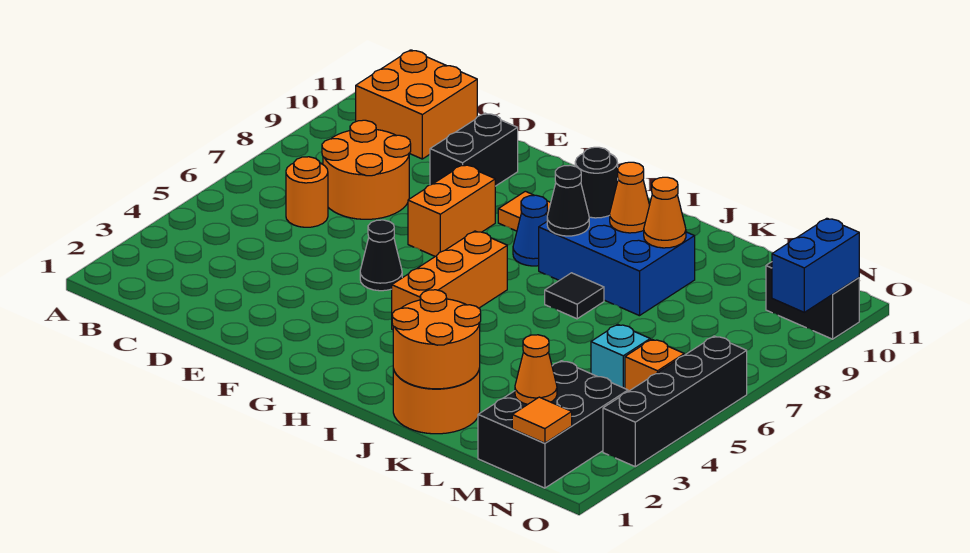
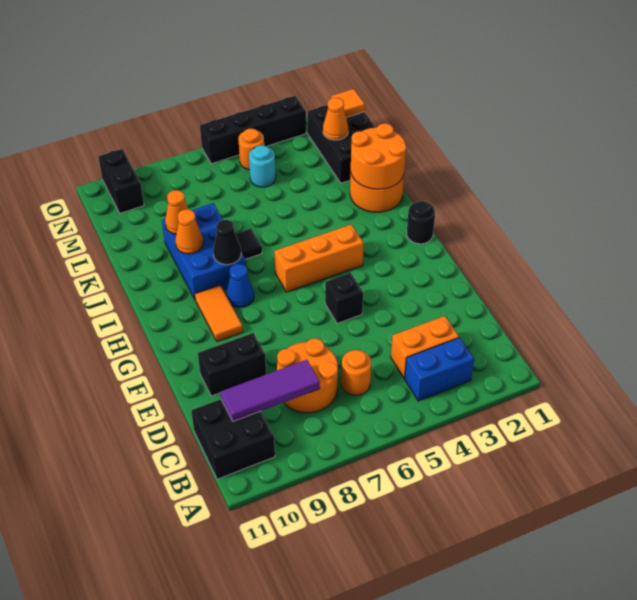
orange 2x2 brick [356,50,477,159] -> black 2x2 brick [191,399,275,479]
none -> purple 1x3 tile [220,360,320,421]
black 1x1 cone [360,220,402,291] -> black 1x1 brick [325,273,363,324]
orange 1x2 brick [408,165,495,256] -> orange 1x2 brick moved to [391,316,459,378]
black 1x1 round brick [575,147,618,218] -> black 1x1 round brick moved to [407,201,435,244]
black 2x3 brick [478,361,628,488] -> black 2x3 brick turned to [308,105,376,183]
cyan 1x1 brick [591,324,650,388] -> cyan 1x1 round brick [249,145,276,187]
orange 1x1 brick [625,339,684,391] -> orange 1x1 round brick [238,129,264,170]
blue 1x2 brick [772,218,859,312] -> blue 1x2 brick moved to [405,338,474,401]

